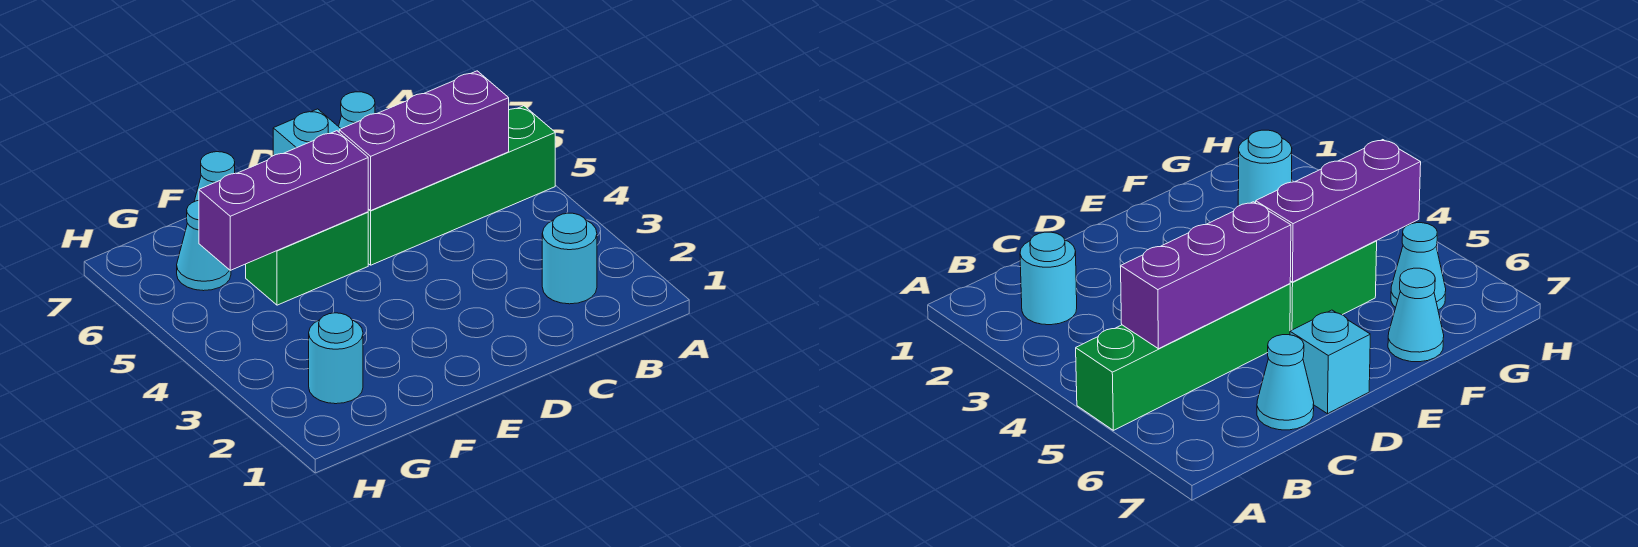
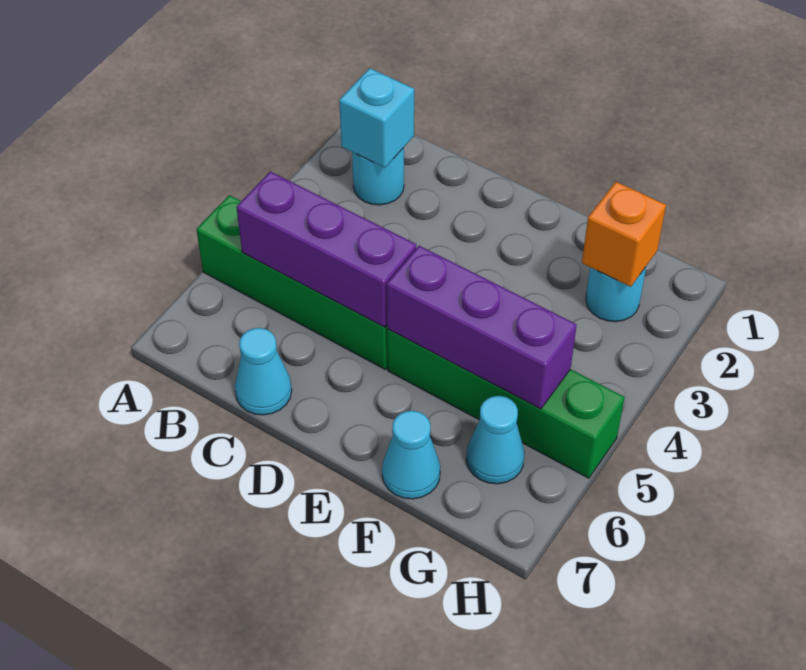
cyan 1x1 brick [273,109,341,156] -> cyan 1x1 brick moved to [339,68,414,168]
green 1x2 brick [246,212,368,305] -> green 1x4 brick [387,329,625,478]
none -> orange 1x1 brick [582,182,666,287]

